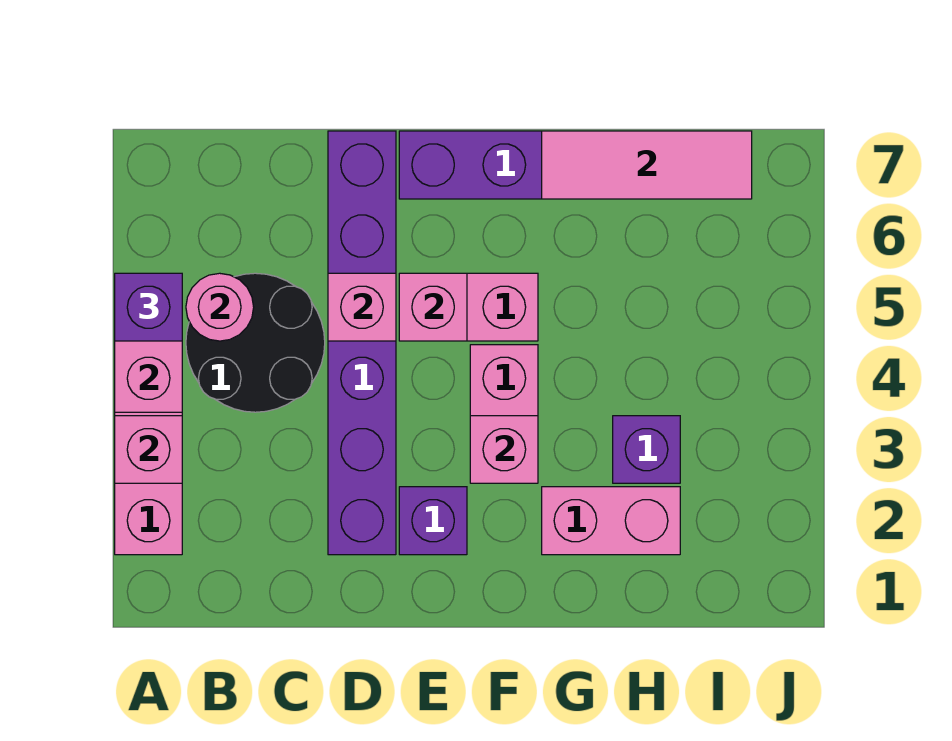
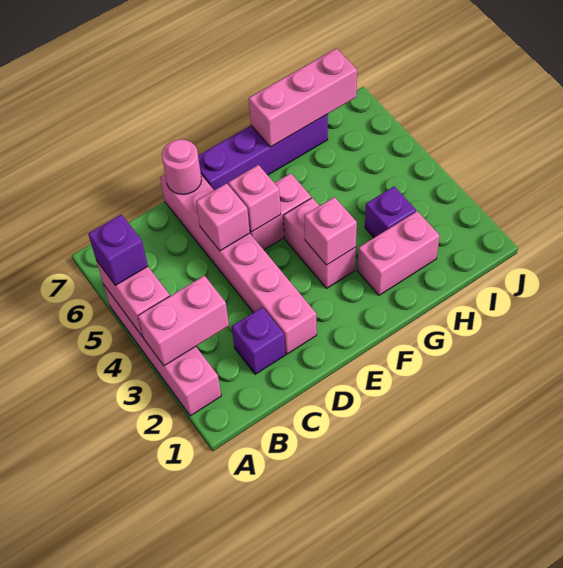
pink 1x1 brick [115,416,182,483] -> pink 1x2 brick [138,276,229,366]
black 2x2 round brick [186,273,325,412] -> none
pink 1x1 round brick [186,273,254,341] -> pink 1x1 round brick moved to [162,139,202,194]
purple 1x6 brick [328,131,396,555] -> pink 1x6 brick [160,175,317,354]
purple 1x1 brick [399,487,467,555] -> purple 1x1 brick moved to [232,307,285,374]
pink 1x3 tile [542,131,752,199] -> pink 1x3 brick [249,48,357,147]

